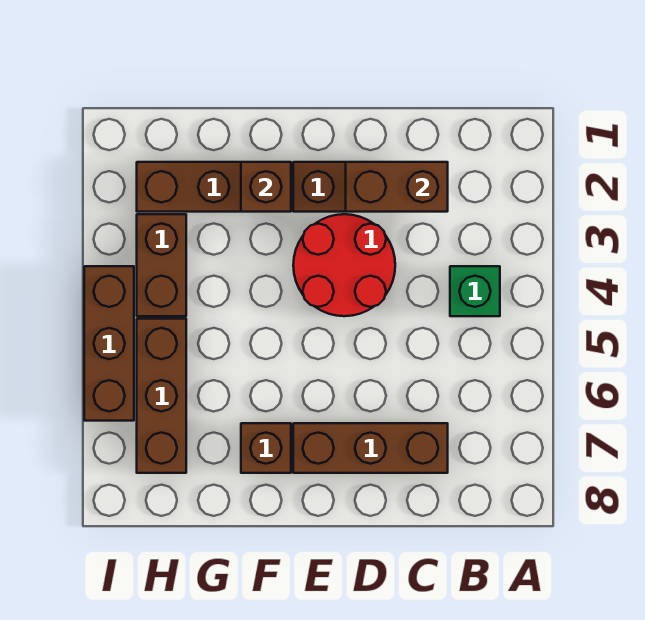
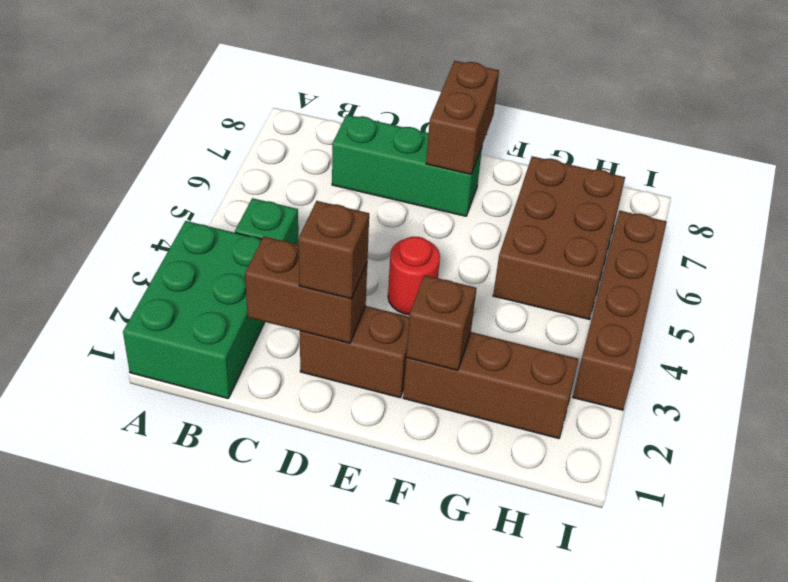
none -> green 2x3 brick [123,221,265,399]
brown 1x3 brick [293,423,448,473] -> green 1x3 brick [332,115,482,216]
red 2x2 round brick [293,214,395,316] -> red 1x1 round brick [388,237,440,315]
brown 1x1 brick [241,423,291,473] -> brown 1x1 brick moved to [298,201,369,299]
brown 1x2 brick [137,214,186,316] -> brown 1x2 brick moved to [426,61,499,174]
brown 1x3 brick [137,319,186,473] -> brown 2x3 brick [493,156,625,320]
brown 1x3 brick [84,266,134,421] -> brown 1x4 brick [573,211,667,410]

